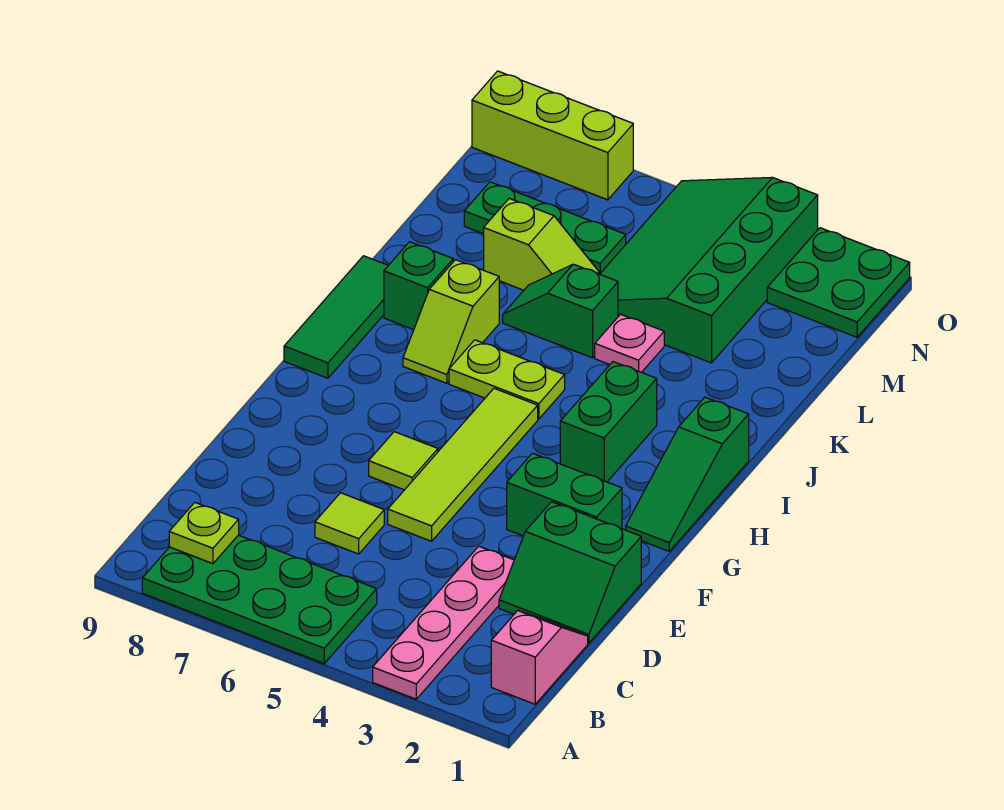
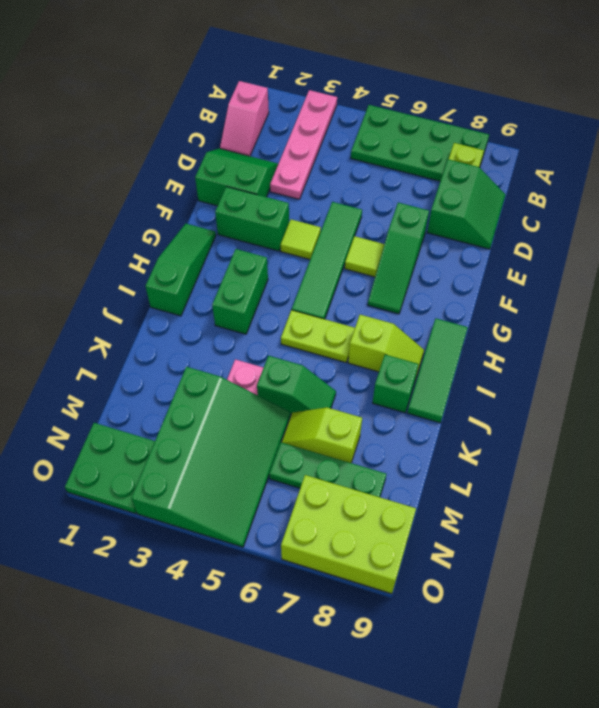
none -> green 2x2 slope [427,159,506,249]
lime 1x1 tile [315,493,384,554] -> lime 1x1 tile moved to [281,219,321,259]
lime 1x4 tile [388,388,538,541] -> green 1x4 tile [292,202,362,319]
none -> green 1x3 slope [368,203,429,314]
lime 1x2 slope [403,260,499,383] -> lime 1x2 slope turned to [348,315,424,380]
lime 1x3 brick [472,71,633,200] -> lime 2x3 brick [281,475,416,594]

